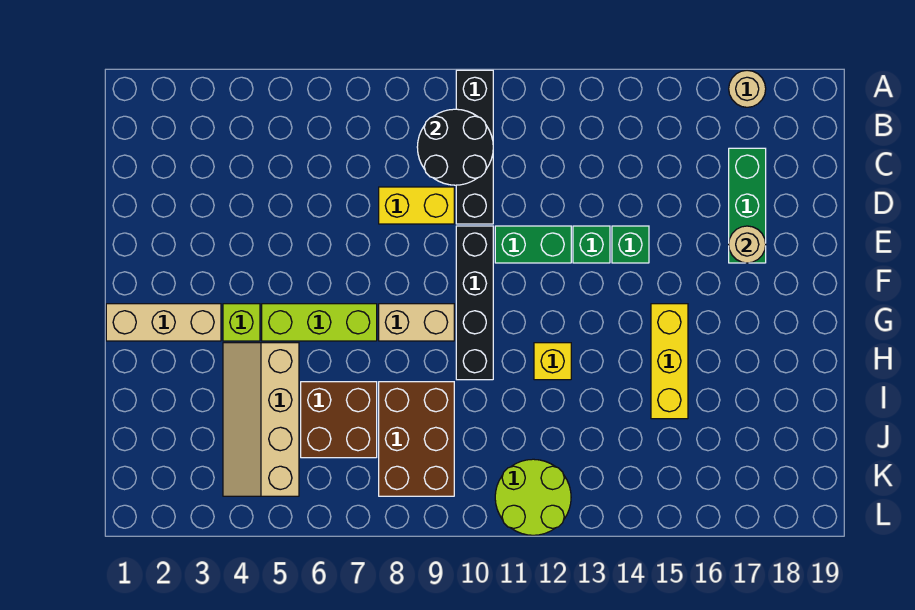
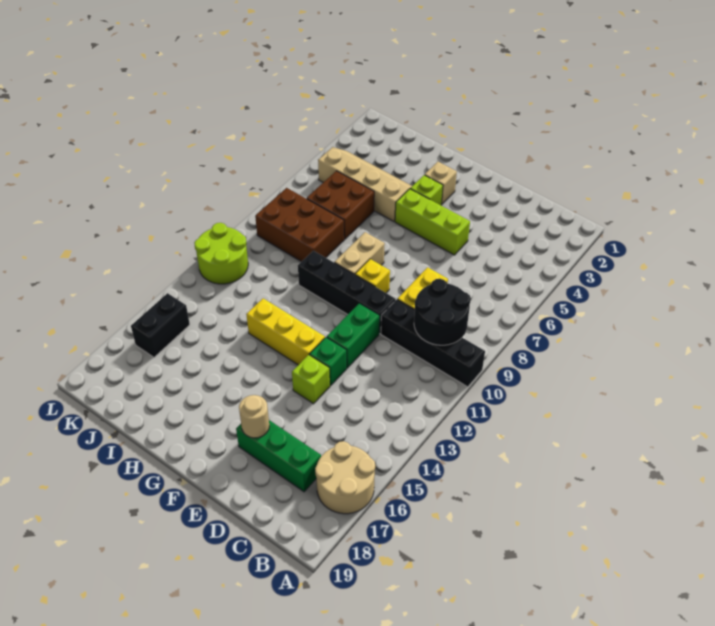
tan 1x1 round brick [729,70,766,107] -> tan 2x2 round brick [315,441,375,514]
green 1x1 brick [612,226,649,263] -> lime 1x1 brick [292,355,330,404]
tan 1x3 brick [106,304,221,341] -> tan 1x1 brick [425,162,457,204]
lime 1x3 brick [262,304,377,341] -> lime 1x3 brick turned to [395,189,470,255]
yellow 1x3 brick [651,304,688,419] -> yellow 1x3 brick moved to [246,298,325,365]
yellow 1x1 brick [534,343,571,380] -> yellow 1x1 brick moved to [355,259,390,293]
none -> black 1x2 brick [131,293,190,357]

